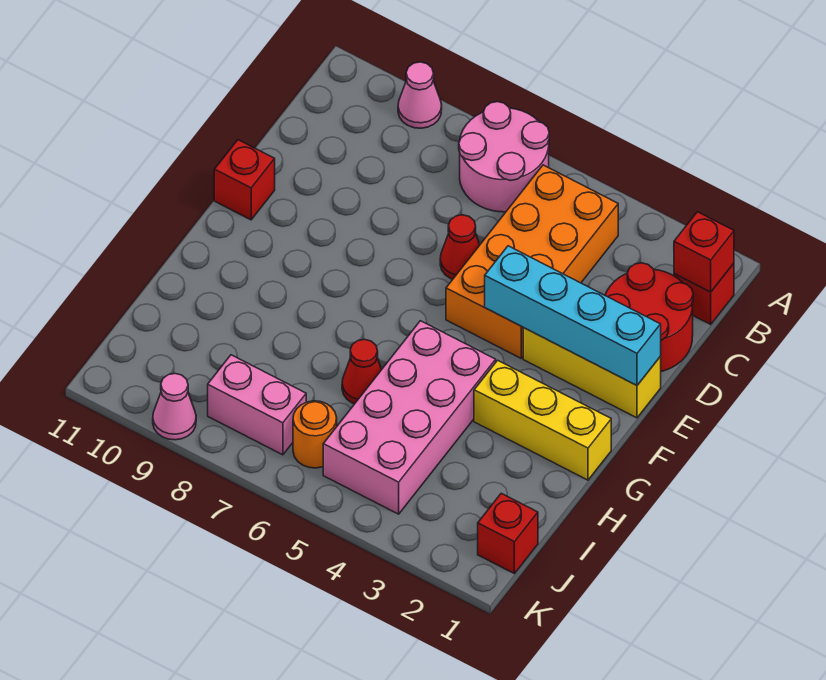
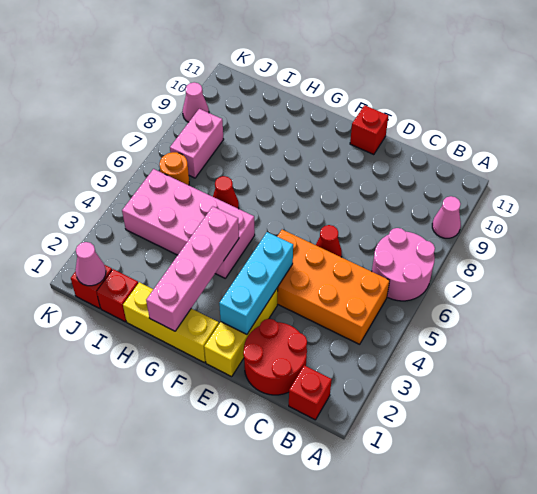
red 1x1 brick [674,212,734,292] -> red 1x1 brick moved to [97,269,138,322]
cyan 1x4 brick [485,246,661,385] -> cyan 1x3 brick [219,232,293,334]
yellow 1x3 brick [474,360,611,480] -> yellow 1x3 brick turned to [123,282,219,363]
none -> pink 1x4 brick [146,206,239,331]
none -> pink 1x1 cone [75,242,106,286]

